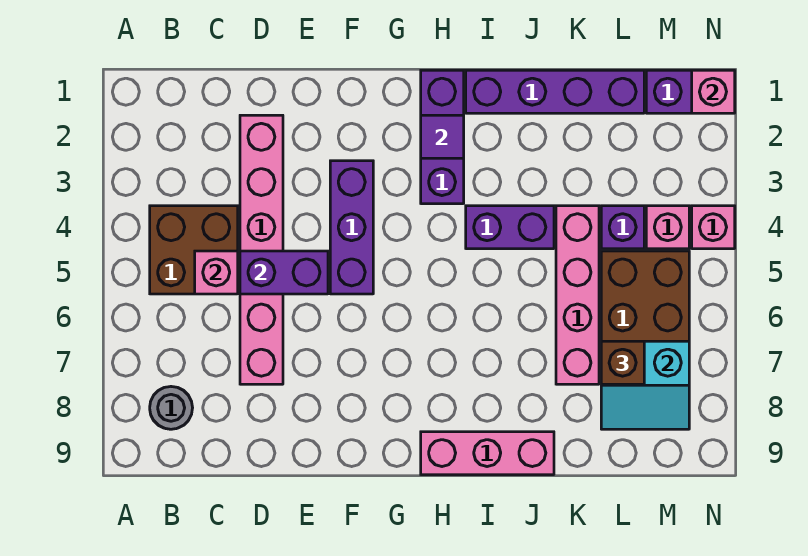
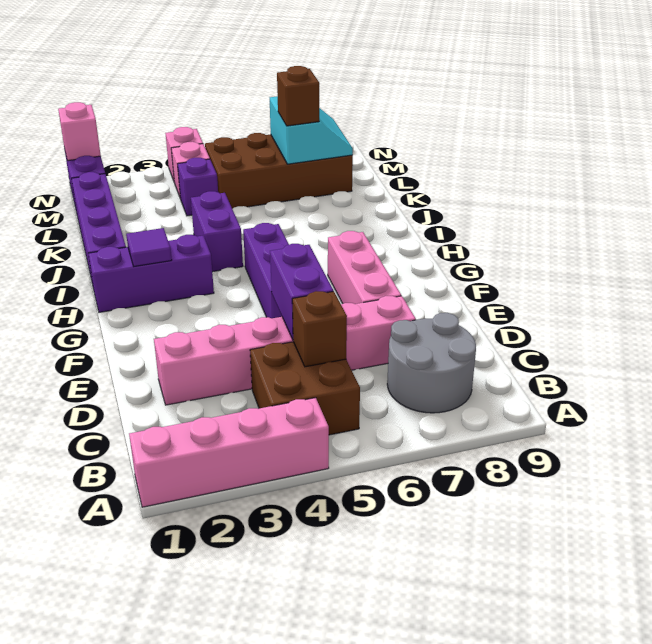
grey 1x1 round brick [150,387,193,429] -> grey 2x2 round brick [387,313,476,413]
pink 1x1 brick [195,251,238,294] -> brown 1x1 brick [292,291,347,367]
purple 1x3 brick [330,161,373,294] -> purple 1x3 brick turned to [243,223,289,318]
pink 1x3 brick [421,432,554,475] -> pink 1x3 brick moved to [328,231,401,304]
pink 1x4 brick [556,206,599,384] -> pink 1x4 brick moved to [129,398,329,507]

